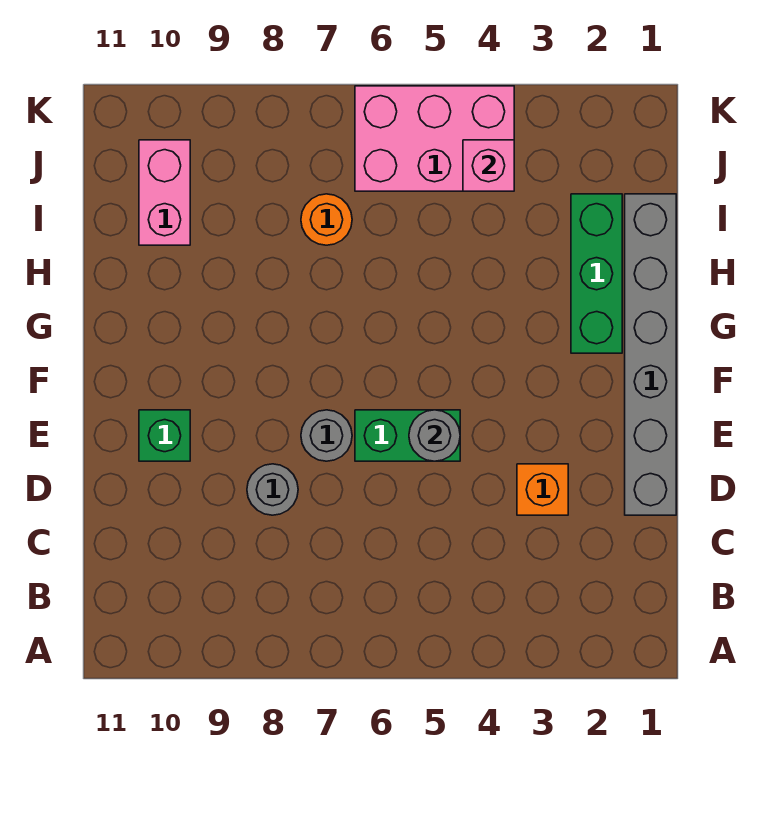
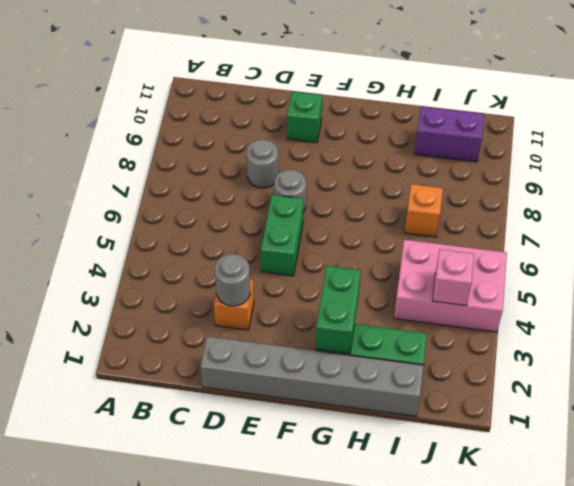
grey 1x1 round brick [409,410,460,461] -> grey 1x1 round brick moved to [215,254,250,306]
none -> green 1x2 brick [316,266,361,354]
orange 1x1 round brick [301,194,352,245] -> orange 1x1 brick [405,184,443,237]
pink 1x2 brick [139,140,190,245] -> purple 1x2 brick [415,106,484,162]
pink 2x3 brick [355,86,514,191] -> pink 2x3 brick turned to [394,240,507,332]

